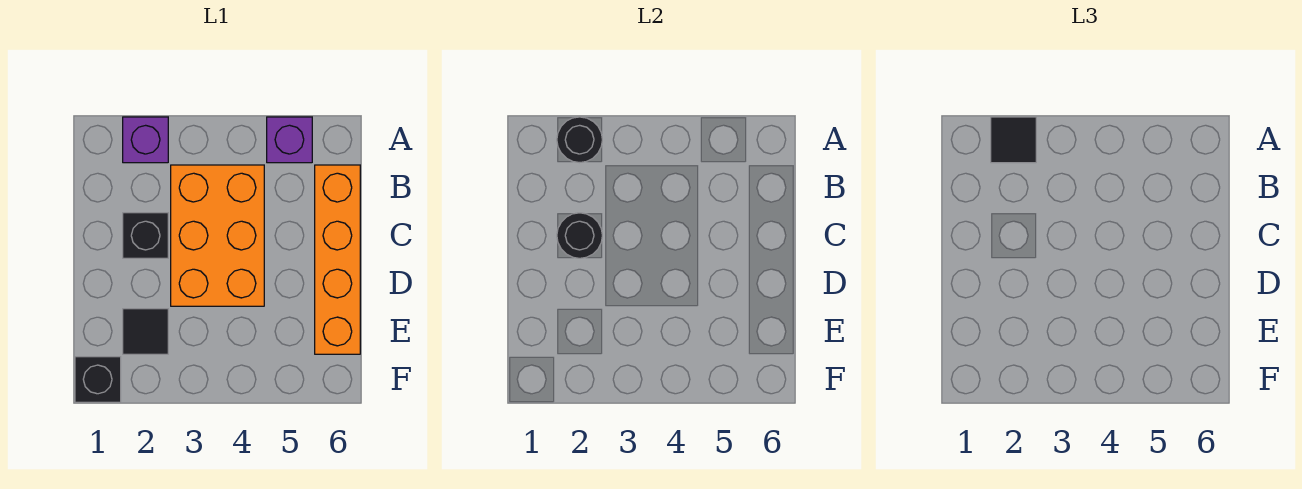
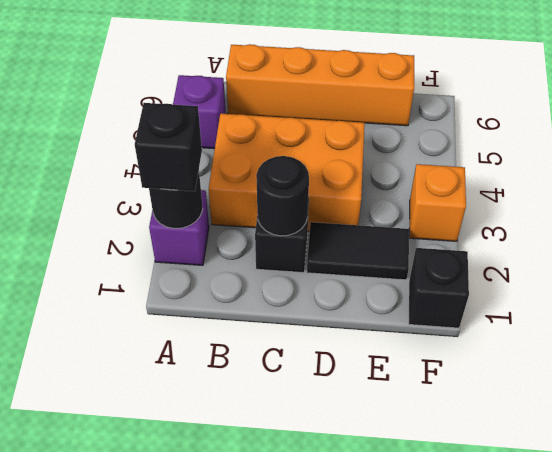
black 1x1 tile [991,117,1036,163] -> black 1x1 brick [135,103,202,191]
black 1x1 tile [123,309,168,354] -> black 1x2 tile [307,222,409,280]
none -> orange 1x1 brick [409,164,466,241]

